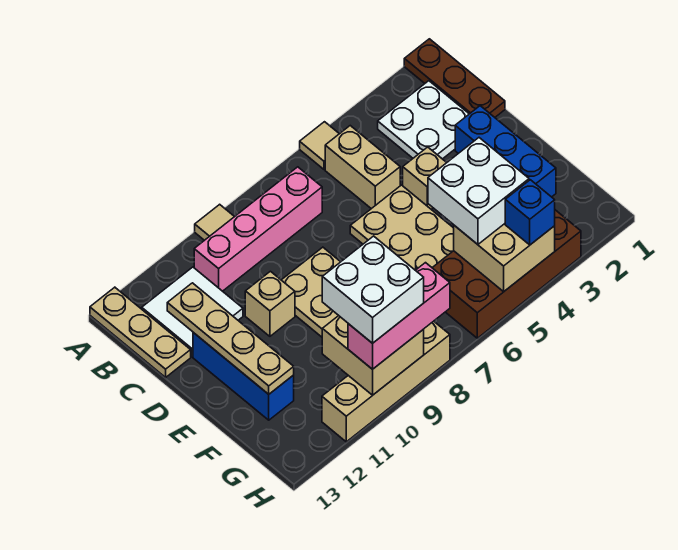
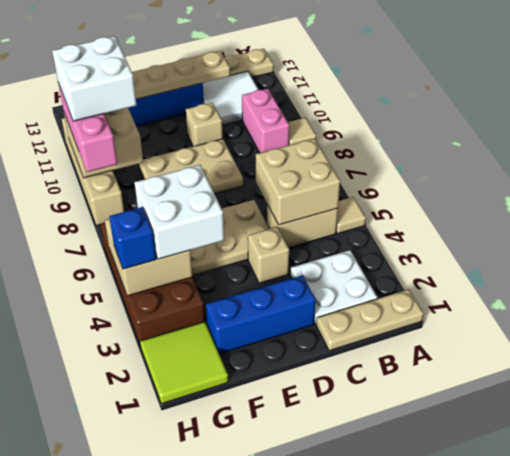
brown 1x3 plate [404,39,505,117] -> tan 1x3 plate [316,289,424,351]
none -> tan 2x2 brick [256,139,340,225]
pink 1x4 brick [194,167,322,291] -> pink 1x2 brick [242,89,289,153]
none -> lime 2x2 tile [140,322,228,404]

